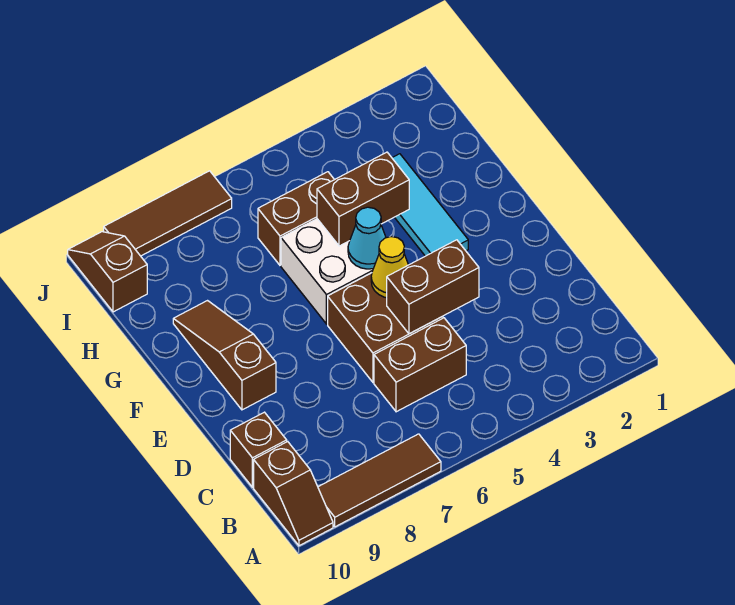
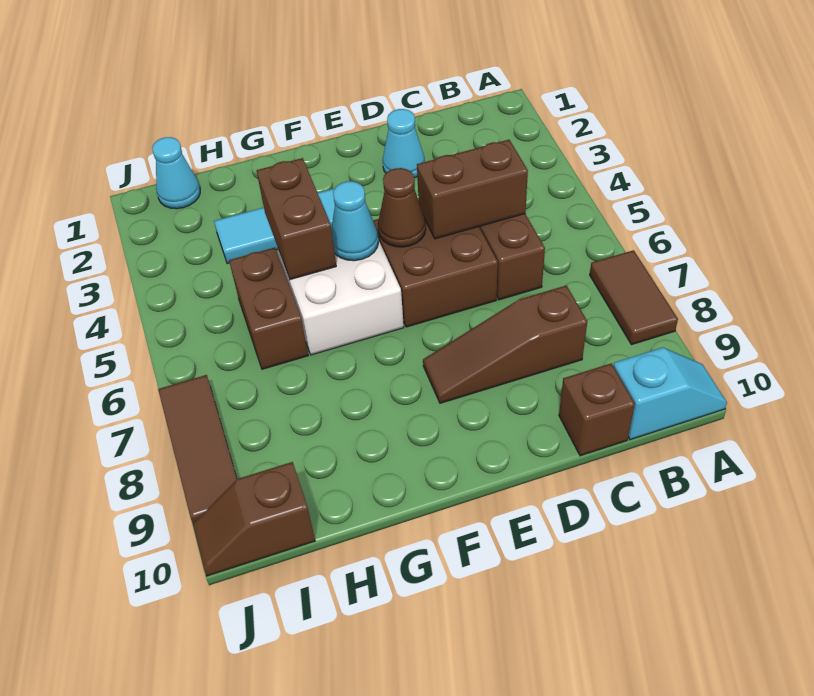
brown 1x3 tile [318,434,441,527] -> brown 1x2 tile [590,250,678,345]
brown 1x2 slope [254,442,333,546] -> cyan 1x2 slope [614,348,727,440]
none -> cyan 1x1 cone [382,109,425,178]
brown 1x2 brick [387,240,479,334] -> brown 1x2 brick turned to [417,140,528,239]
yellow 1x1 cone [371,237,408,298] -> brown 1x1 cone [378,168,426,247]
brown 1x3 slope [173,301,276,410] -> brown 1x3 slope moved to [423,285,587,403]
none -> cyan 1x1 cone [152,137,200,209]

